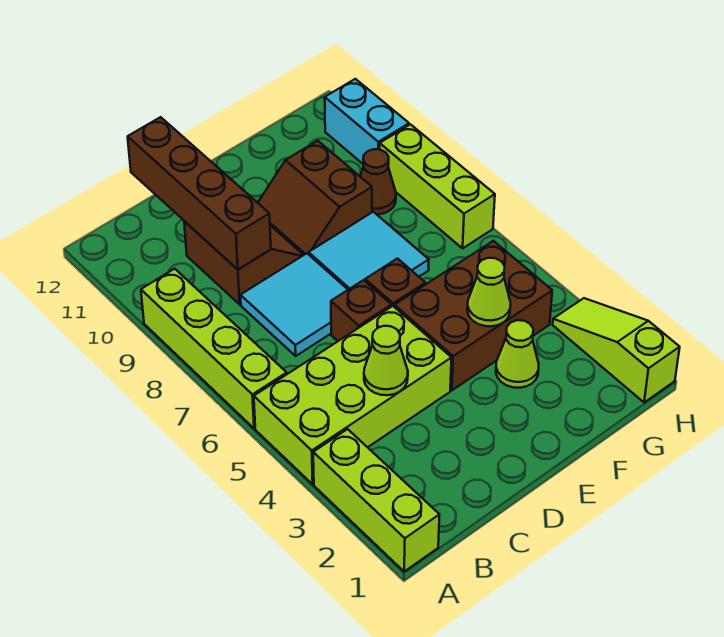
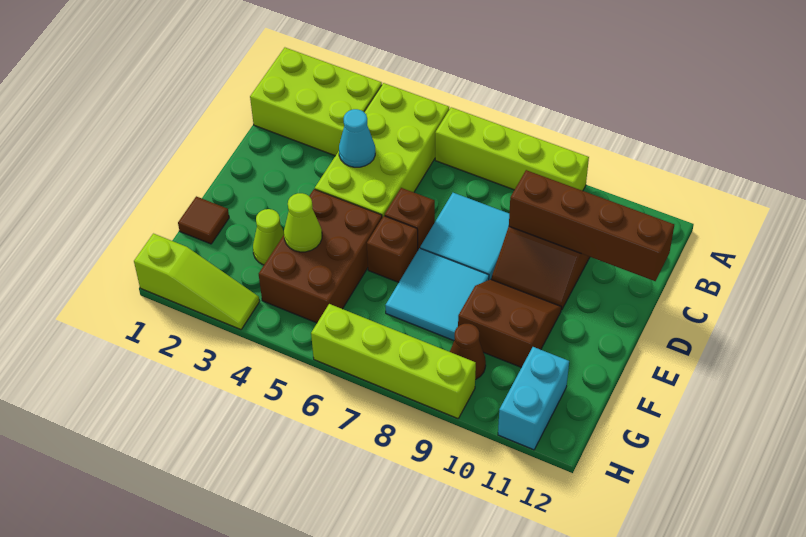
lime 1x3 brick [313,429,439,571] -> lime 2x3 brick [250,48,382,156]
lime 1x1 cone [364,326,408,395] -> cyan 1x1 cone [339,109,375,167]
none -> brown 1x1 tile [178,196,229,244]
lime 1x3 brick [380,124,495,248] -> lime 1x4 brick [311,304,476,419]
cyan 1x2 brick [325,79,409,164] -> cyan 1x2 brick turned to [498,347,569,450]

